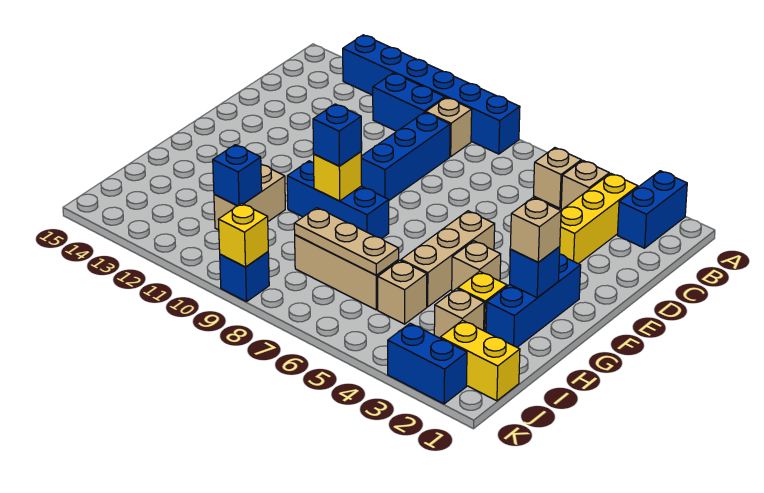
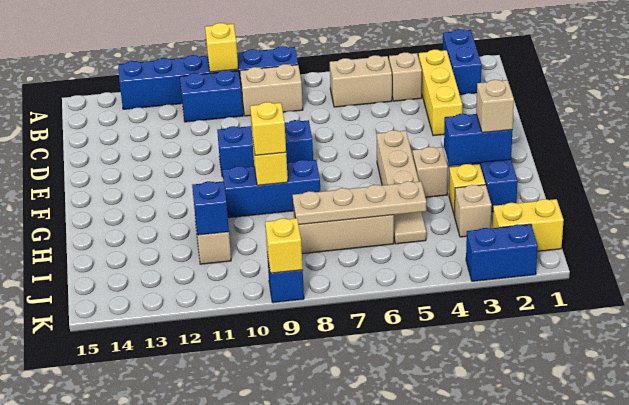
none -> yellow 1x1 brick [205,23,238,72]
tan 1x1 brick [534,148,581,208] -> tan 1x2 brick [330,55,392,107]
tan 1x1 brick [426,97,472,157] -> tan 1x2 brick [240,64,303,116]
blue 1x3 brick [361,112,450,200] -> blue 1x3 brick turned to [217,120,313,177]
blue 1x1 brick [510,247,560,298] -> blue 1x2 brick [444,114,512,166]
blue 1x1 brick [313,104,361,166] -> yellow 1x1 brick [250,102,286,155]
tan 1x1 brick [378,261,427,324] -> tan 1x1 tile [394,212,426,244]
tan 1x3 plate [294,208,399,275] -> tan 1x4 plate [293,181,426,224]

